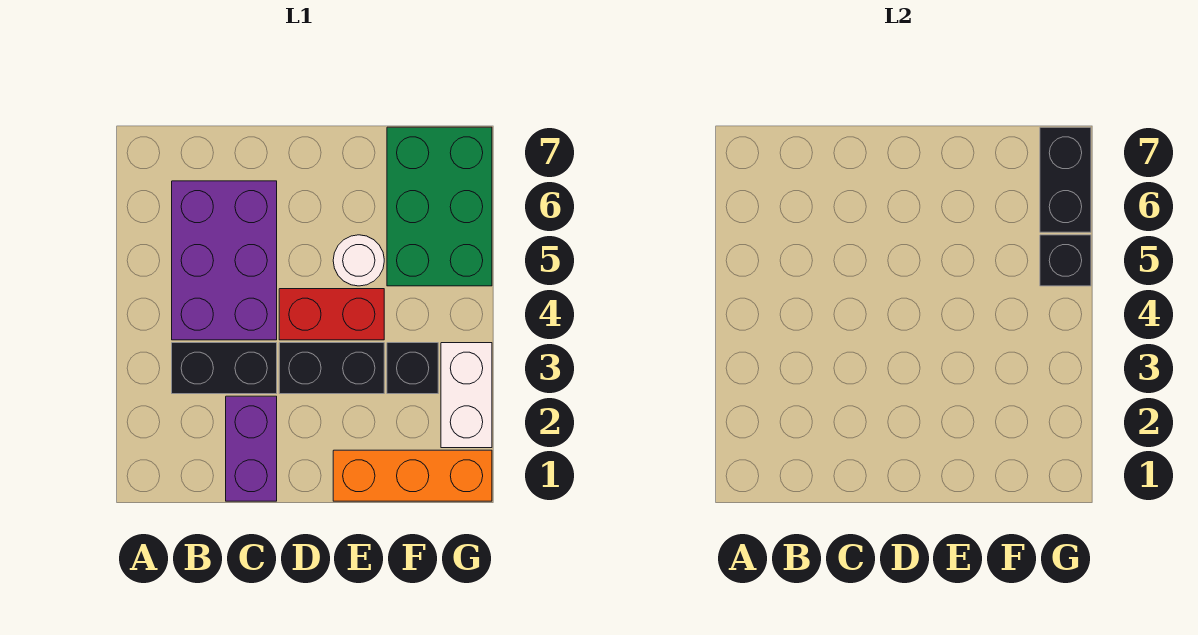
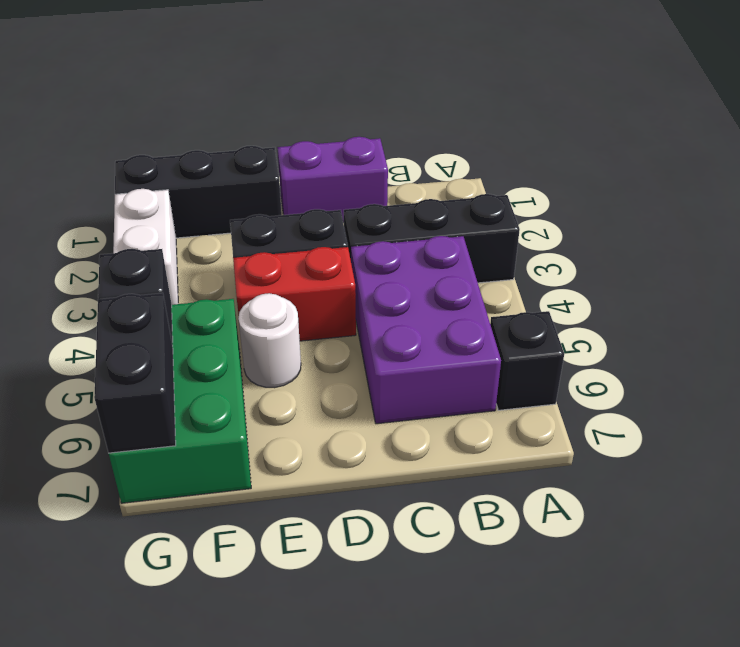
black 1x2 brick [172,343,277,394] -> black 1x3 brick [344,194,520,283]
purple 1x2 brick [226,396,277,501] -> purple 1x2 brick turned to [277,137,388,223]
orange 1x3 brick [333,450,492,501] -> black 1x3 brick [115,146,282,238]
black 1x1 brick [387,343,438,394] -> black 1x1 brick moved to [490,311,564,410]

